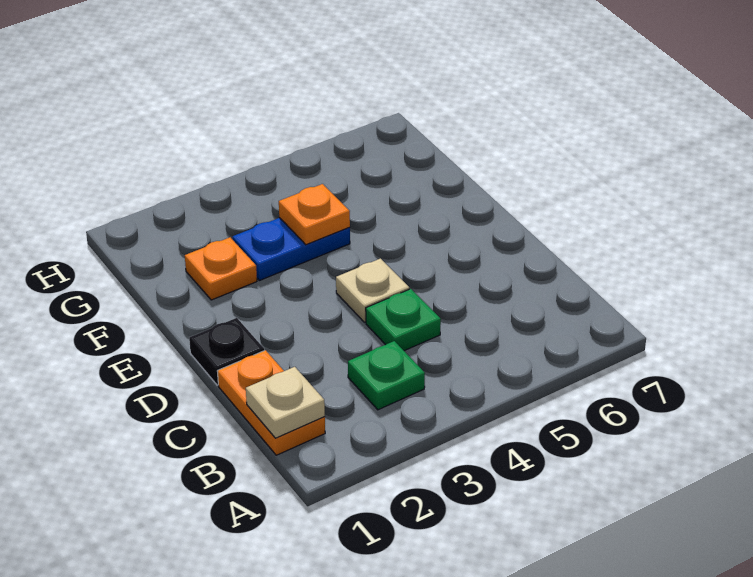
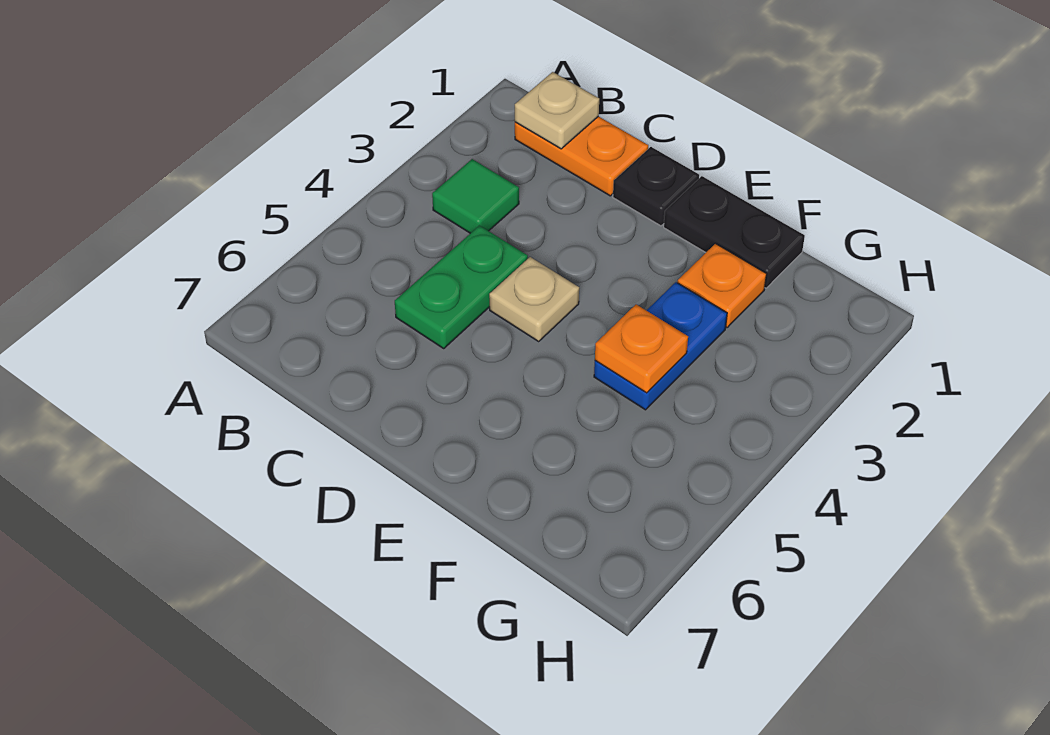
green 1x1 plate [348,341,425,410] -> green 1x1 tile [432,159,519,233]
green 1x1 plate [366,289,441,351] -> green 1x2 plate [395,225,528,348]
none -> black 1x2 plate [664,176,805,288]

